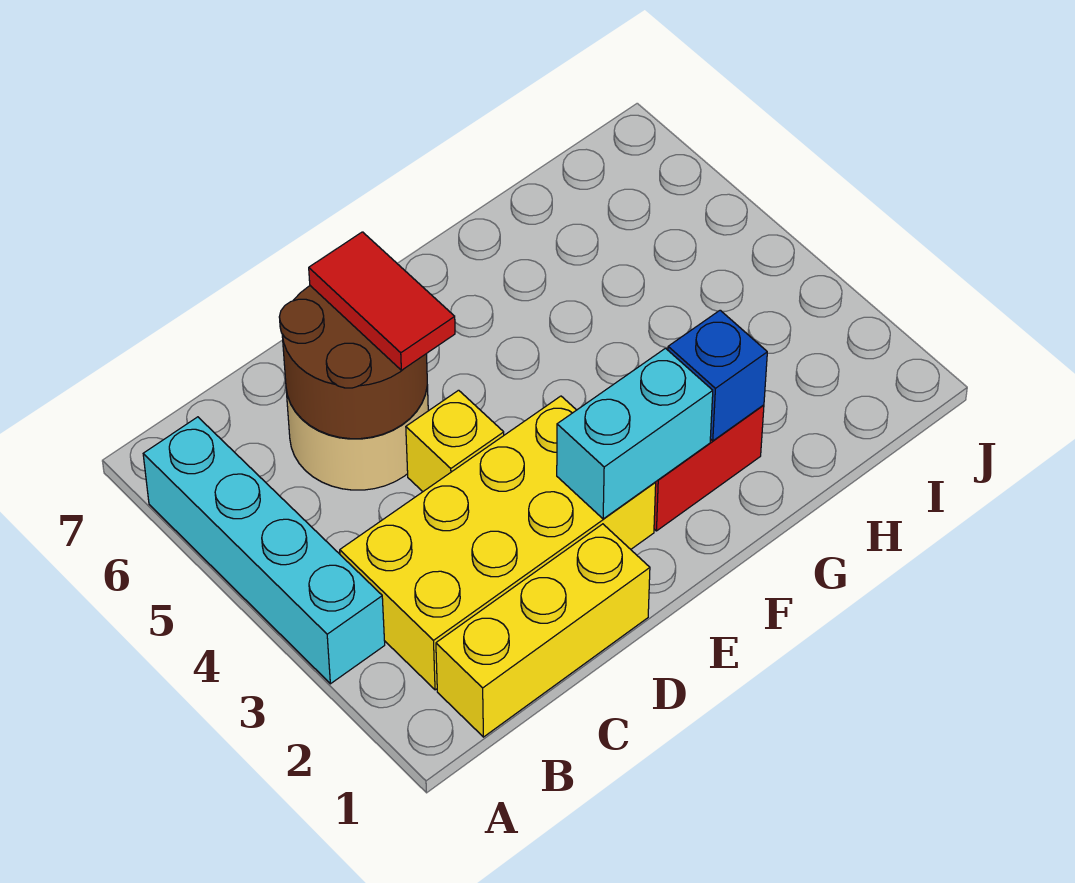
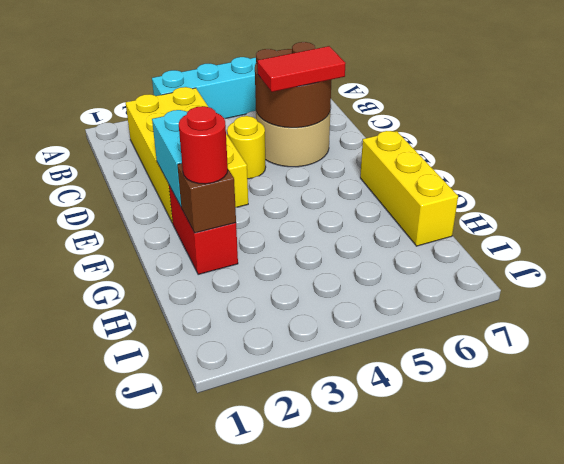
yellow 1x3 brick [436,524,650,737] -> yellow 1x3 brick moved to [360,131,458,246]
yellow 1x1 brick [406,390,504,491] -> yellow 1x1 round brick [227,116,266,179]
blue 1x1 brick [668,310,767,441] -> brown 1x1 brick [177,163,236,233]
none -> red 1x1 round brick [179,106,228,184]

